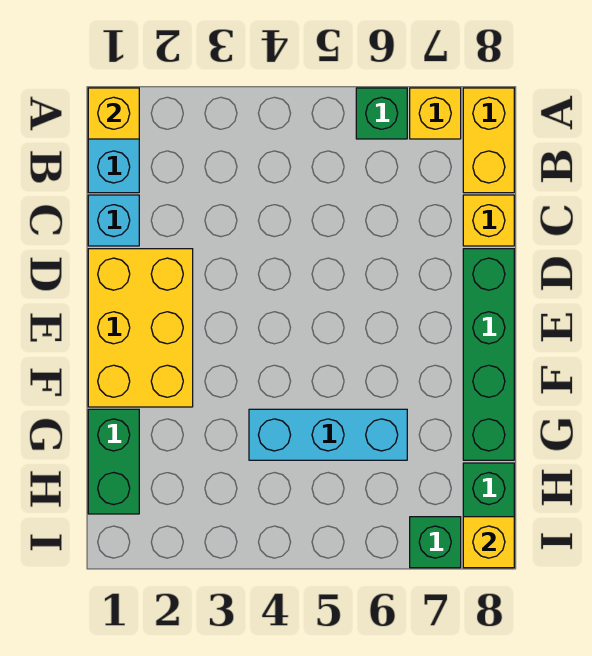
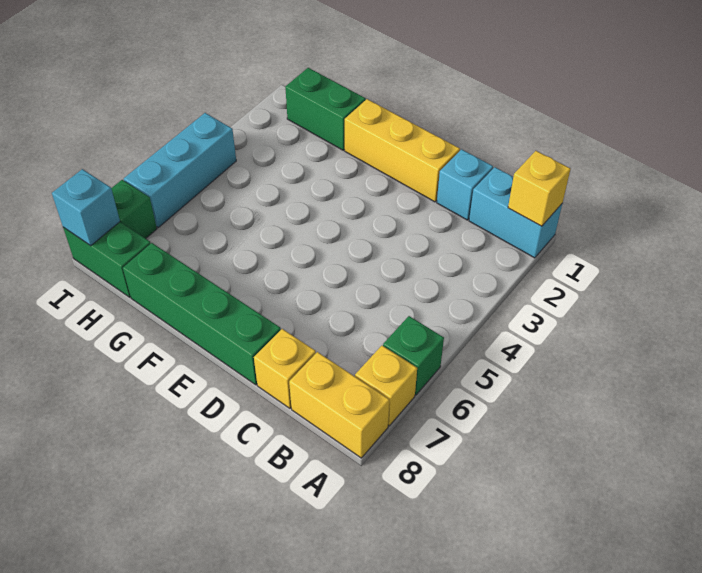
yellow 2x3 brick [88,249,193,407] -> yellow 1x3 brick [345,99,460,202]
cyan 1x3 brick [249,409,407,460] -> cyan 1x3 brick moved to [124,113,236,228]
yellow 1x1 brick [463,517,514,568] -> cyan 1x1 brick [52,169,120,246]

